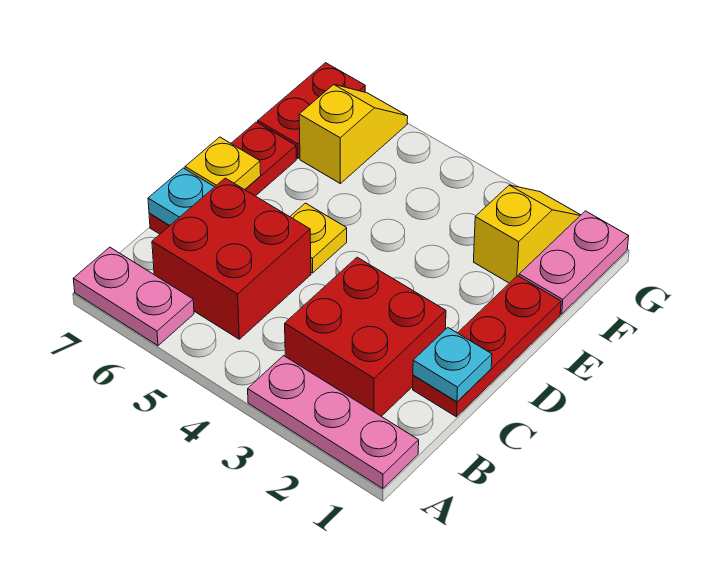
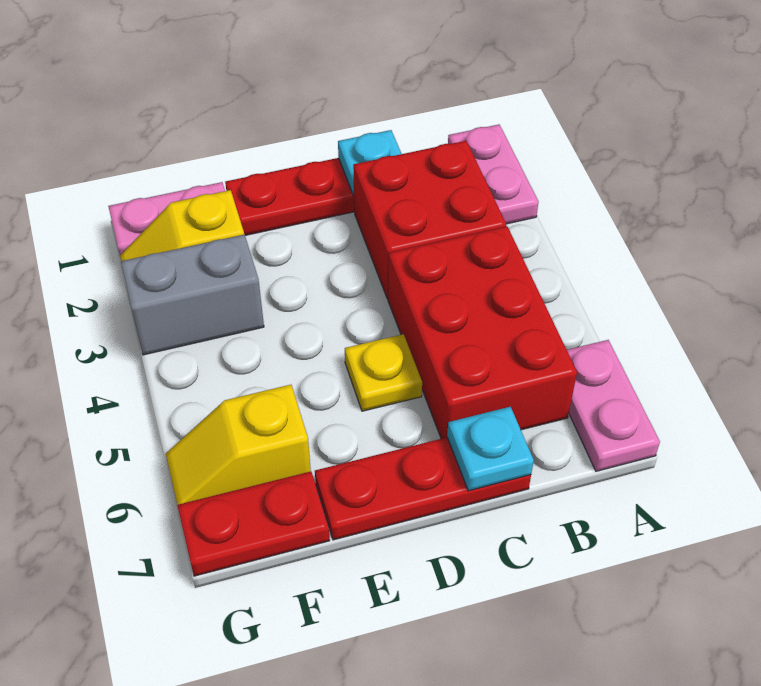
pink 1x3 plate [248,356,419,489] -> pink 1x2 plate [448,124,538,224]
red 2x2 brick [152,178,311,339] -> red 2x3 brick [388,226,577,439]
yellow 1x1 plate [185,137,261,190] -> none
none -> grey 1x2 brick [121,235,264,355]

